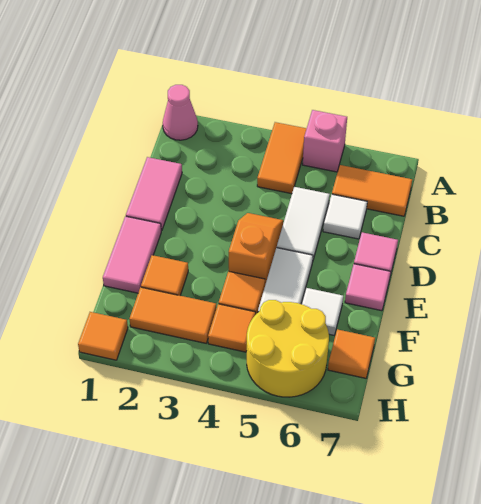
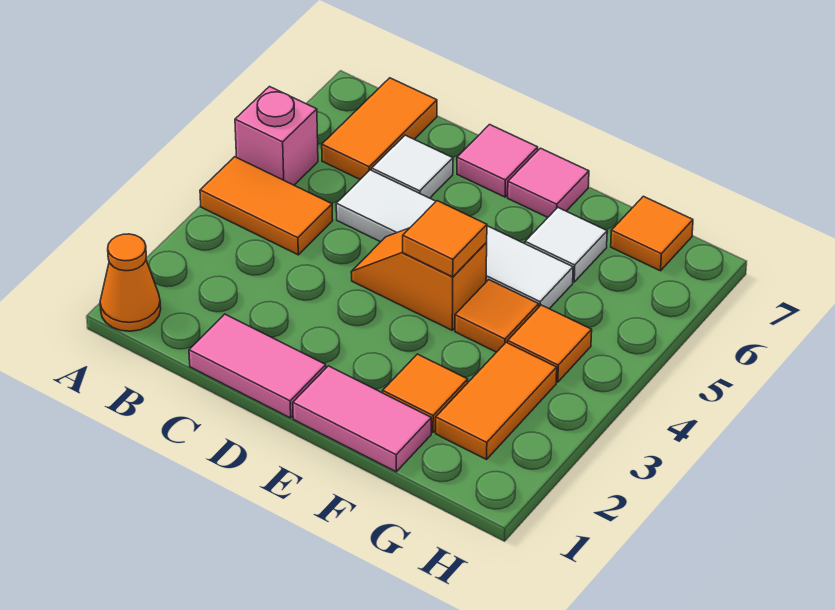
pink 1x1 cone [163,85,198,140] -> orange 1x1 cone [100,234,161,331]
yellow 2x2 round brick [247,300,329,397] -> none
orange 1x1 tile [78,312,128,360] -> orange 1x1 tile moved to [403,201,487,277]

